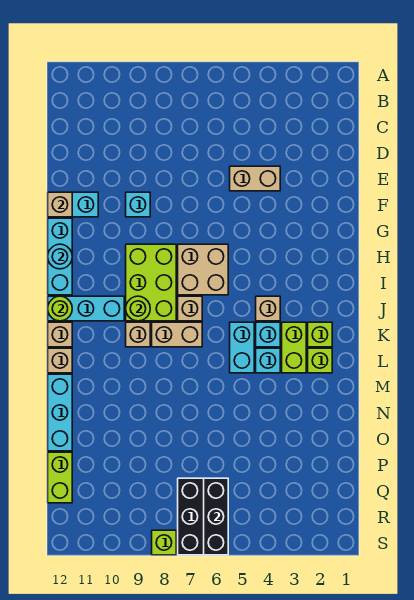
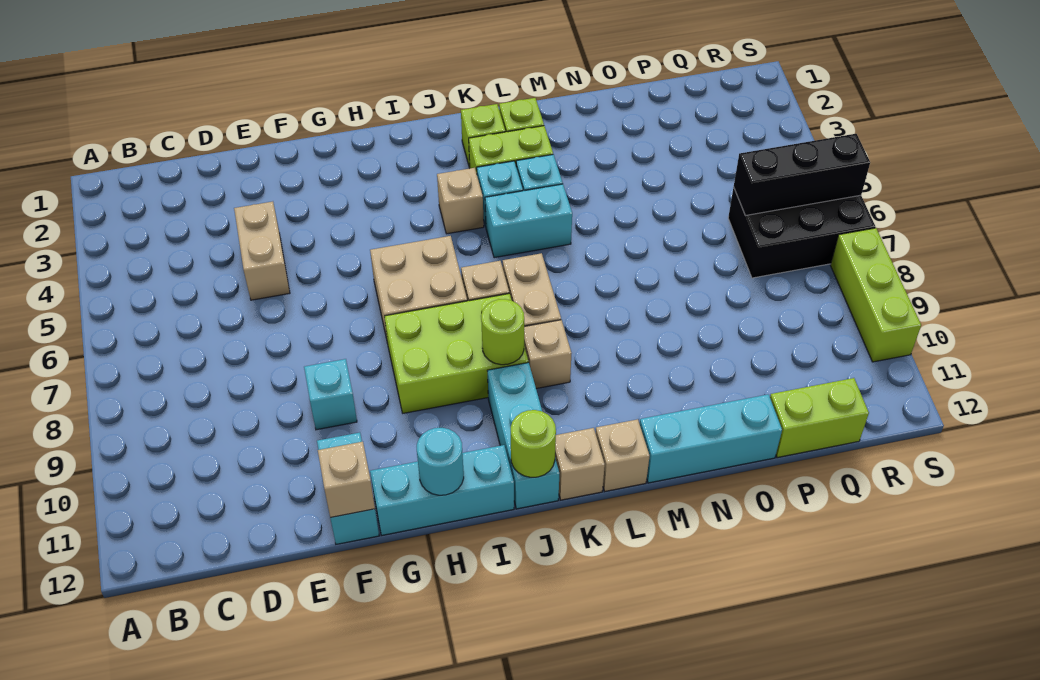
lime 1x1 brick [152,530,176,555] -> lime 1x3 brick [831,228,921,362]

